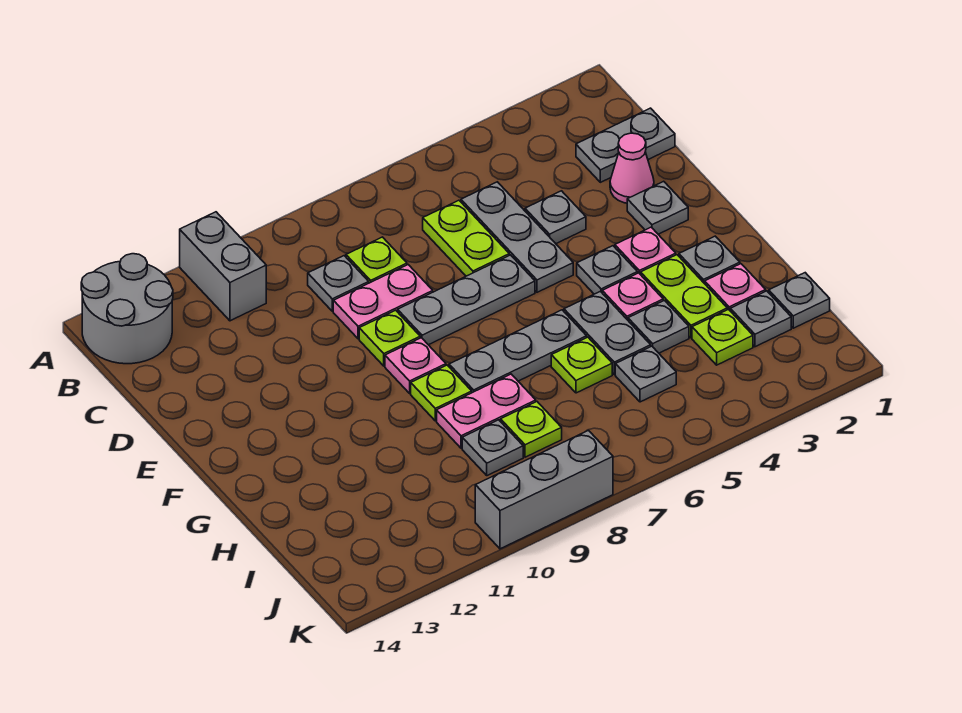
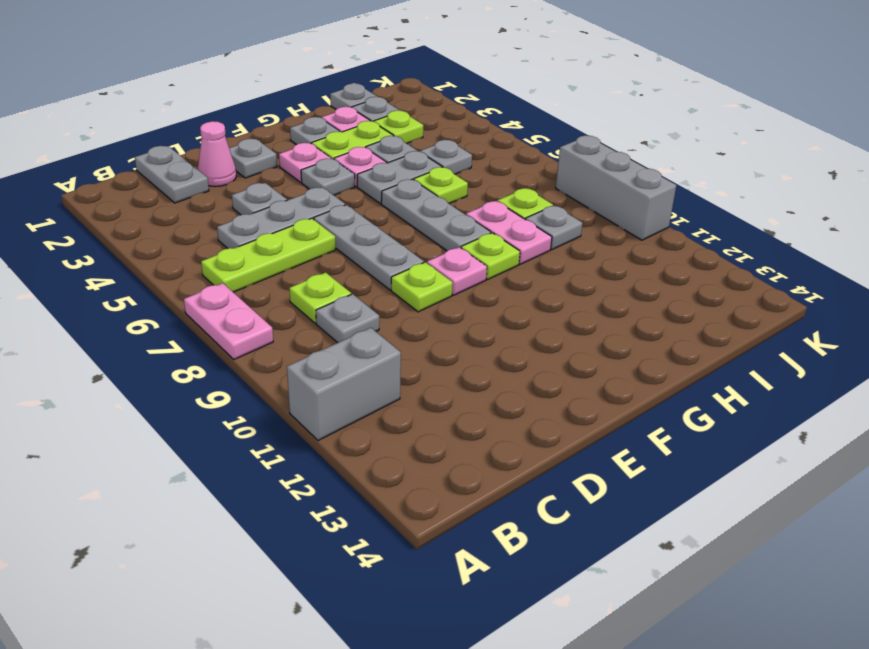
grey 2x2 round brick [81,254,173,364] -> none
lime 1x2 plate [423,200,509,276] -> lime 1x3 plate [201,218,336,292]
pink 1x2 plate [333,265,433,339] -> pink 1x2 plate moved to [184,283,273,359]

